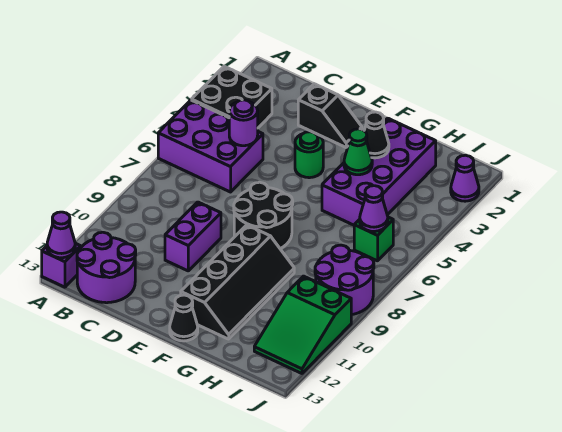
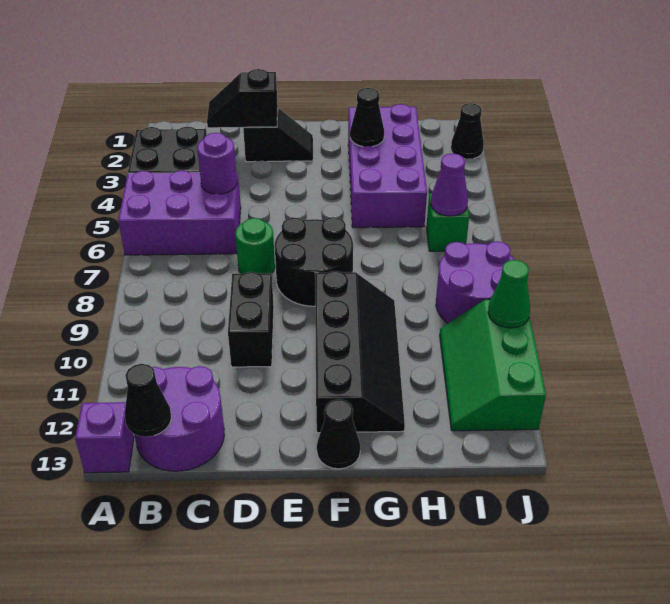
purple 1x1 cone [47,212,75,258] -> none
none -> black 1x1 cone [125,364,171,437]
none -> black 1x2 slope [207,69,278,128]
purple 1x2 brick [165,202,221,271] -> black 1x2 brick [228,272,274,367]
green 1x1 round brick [295,132,323,178] -> green 1x1 round brick moved to [235,218,275,274]
green 1x1 cone [344,129,372,175] -> green 1x1 cone moved to [488,260,530,328]
green 2x3 slope [254,276,351,373] -> green 2x3 slope turned to [440,299,546,431]
purple 1x1 cone [451,155,479,201] -> black 1x1 cone [451,103,484,159]

